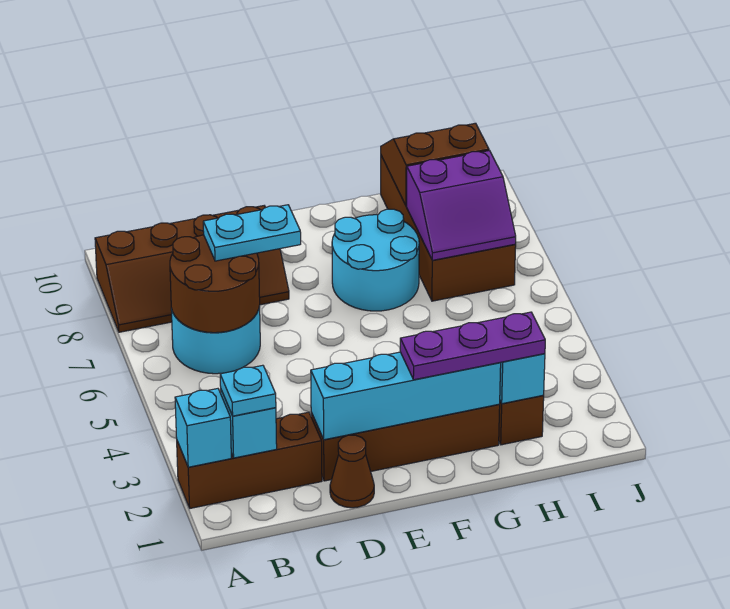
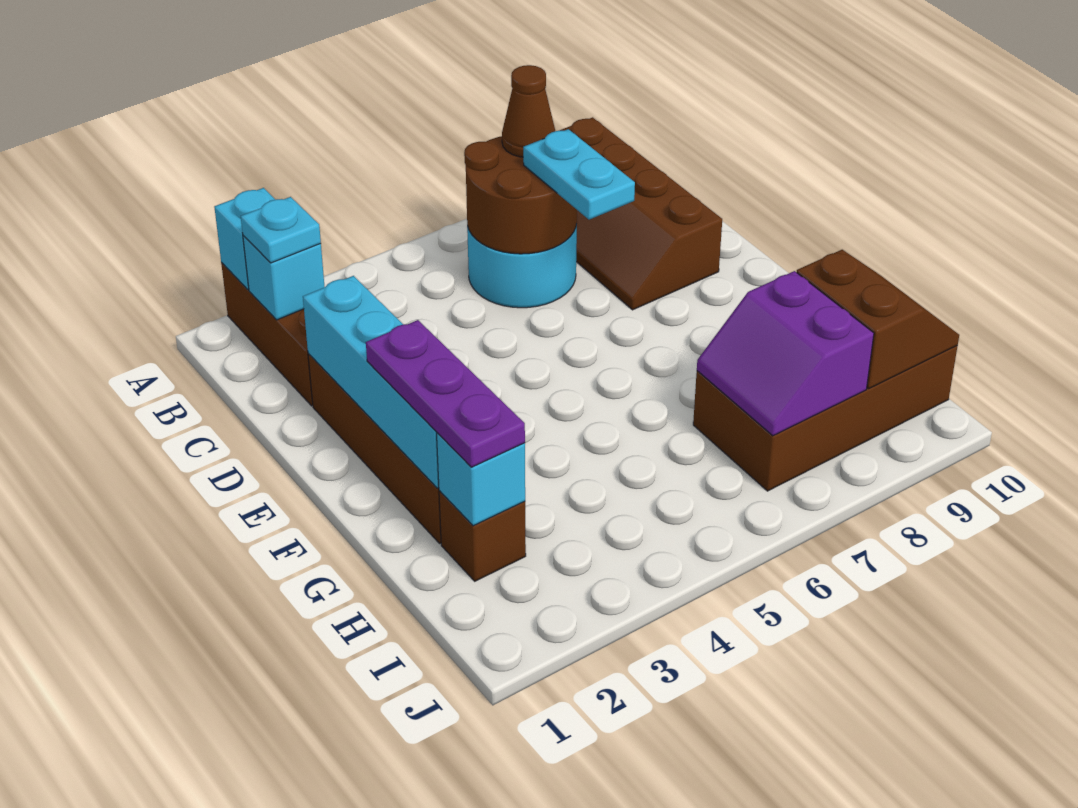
brown 1x1 cone [330,435,374,508] -> brown 1x1 cone moved to [502,65,555,157]
cyan 2x2 round brick [332,209,419,311] -> none

